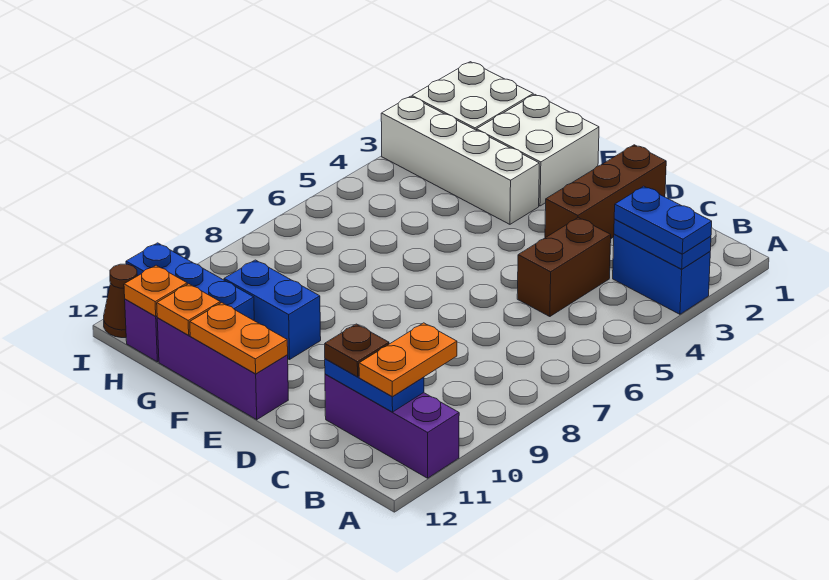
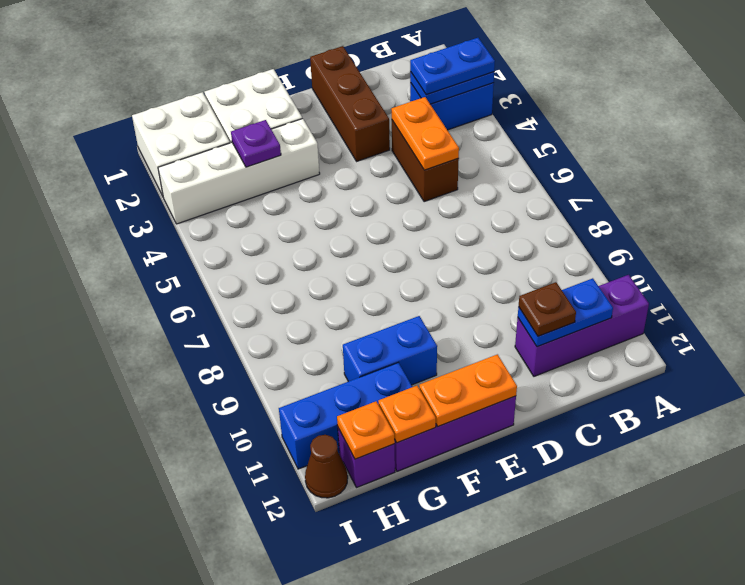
orange 1x2 plate [359,323,457,397] -> orange 1x2 plate moved to [391,97,459,170]
none -> purple 1x1 plate [231,120,281,167]

